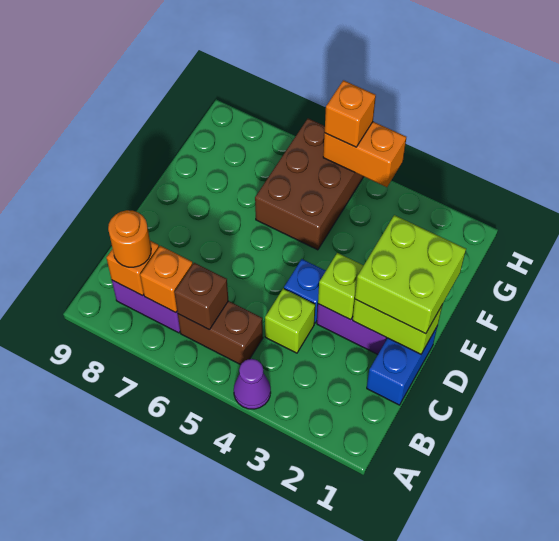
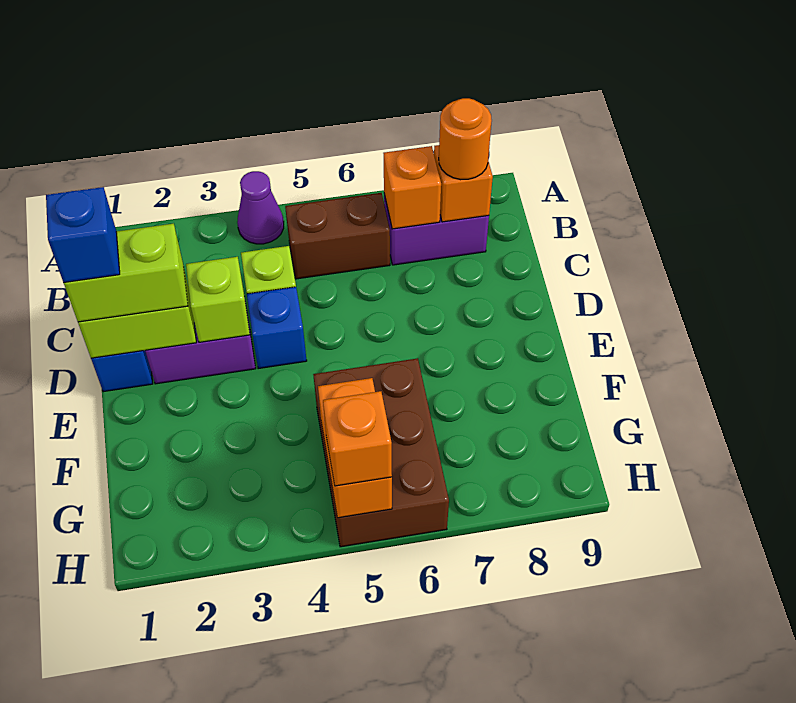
brown 1x1 brick [174,263,228,330] -> none
lime 2x2 brick [355,215,466,334] -> lime 1x2 brick [64,224,188,322]
none -> blue 1x1 brick [46,187,120,282]
orange 1x2 brick [323,122,406,187] -> orange 1x2 brick turned to [318,378,392,518]

